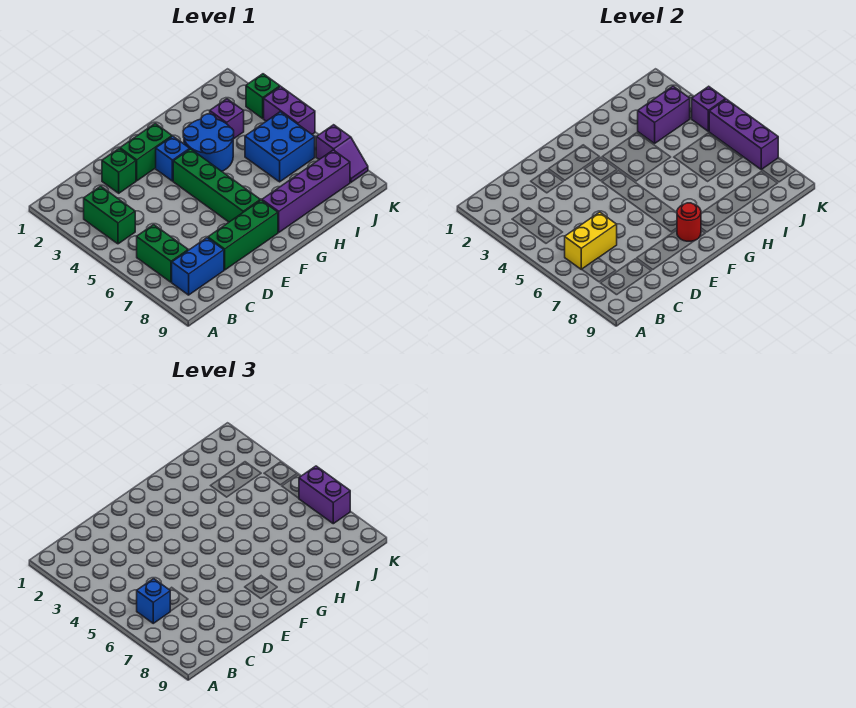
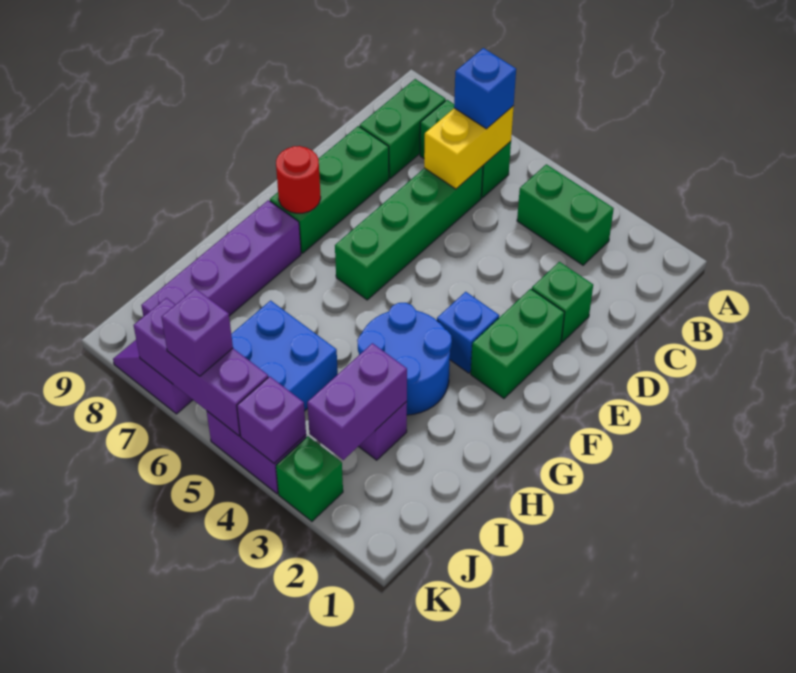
blue 1x2 brick [172,238,224,295] -> green 1x2 brick [360,79,446,178]
green 1x4 brick [173,149,260,222] -> green 1x4 brick turned to [335,166,483,300]
purple 1x2 brick [299,466,350,524] -> purple 1x1 brick [161,288,233,376]

